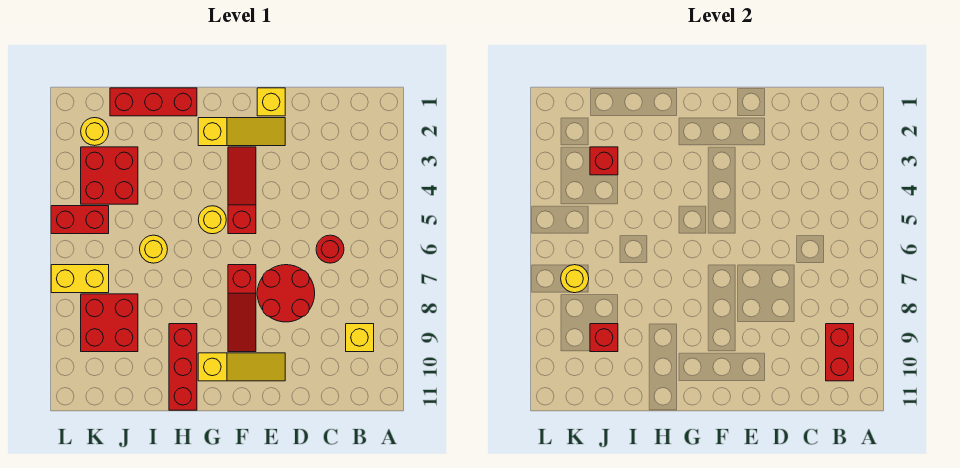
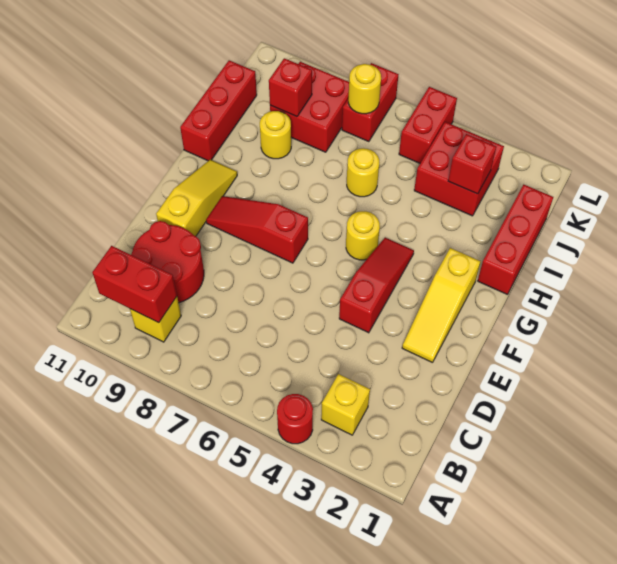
red 1x1 round brick [316,235,344,263] -> red 1x1 round brick moved to [277,394,313,444]
red 2x2 round brick [257,265,315,322] -> red 2x2 round brick moved to [131,221,204,303]
yellow 1x1 brick [257,88,285,116] -> yellow 1x1 brick moved to [321,374,370,435]
yellow 1x3 slope [198,353,285,381] -> yellow 1x3 slope turned to [156,160,237,236]
red 1x3 slope [228,147,256,234] -> red 1x3 slope turned to [339,238,414,333]
red 1x3 brick [169,324,197,410] -> red 1x3 brick turned to [180,60,257,161]
yellow 1x1 round brick [81,118,109,146] -> yellow 1x1 round brick moved to [260,111,291,159]
yellow 1x2 brick [51,265,109,293] -> red 1x2 brick [342,63,399,142]

